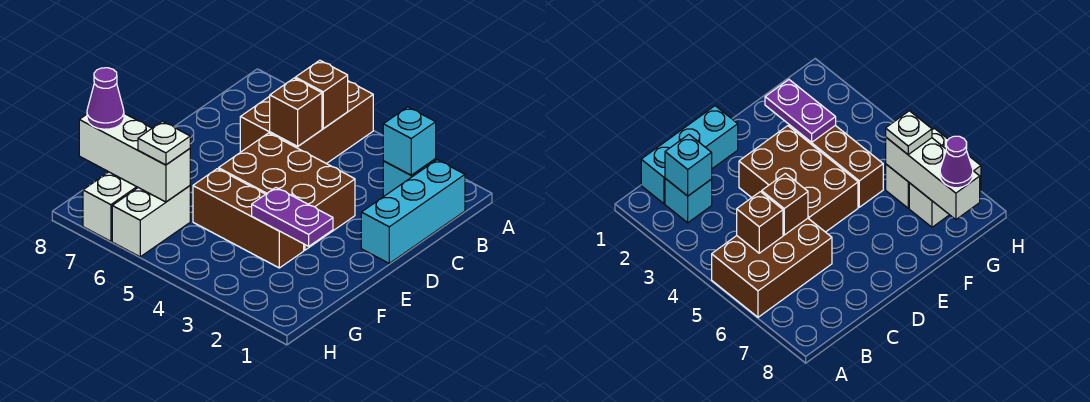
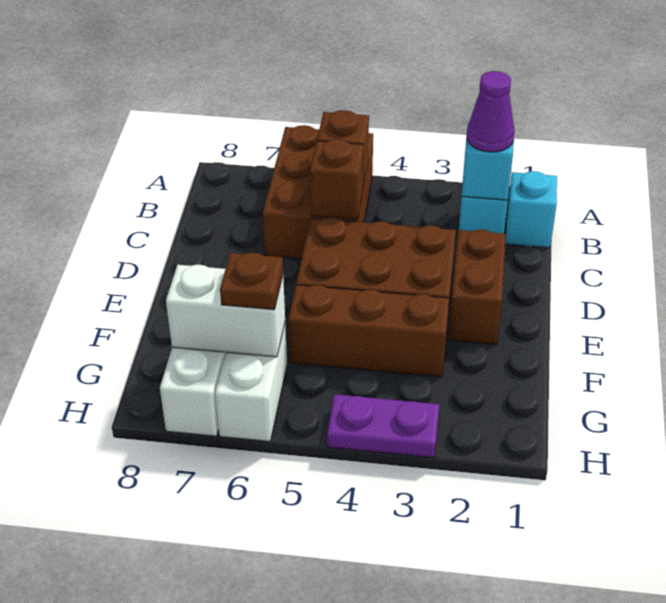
cyan 1x3 brick [361,160,465,263] -> cyan 1x1 brick [505,171,557,248]
none -> brown 1x2 brick [449,230,506,344]
purple 1x2 plate [252,188,333,246] -> purple 1x2 plate moved to [327,394,440,458]
white 1x3 brick [79,114,190,202] -> white 1x2 brick [166,265,285,357]
white 1x1 plate [138,121,190,165] -> brown 1x1 plate [220,253,283,310]
purple 1x1 cone [87,68,124,129] -> purple 1x1 cone moved to [467,71,515,152]

